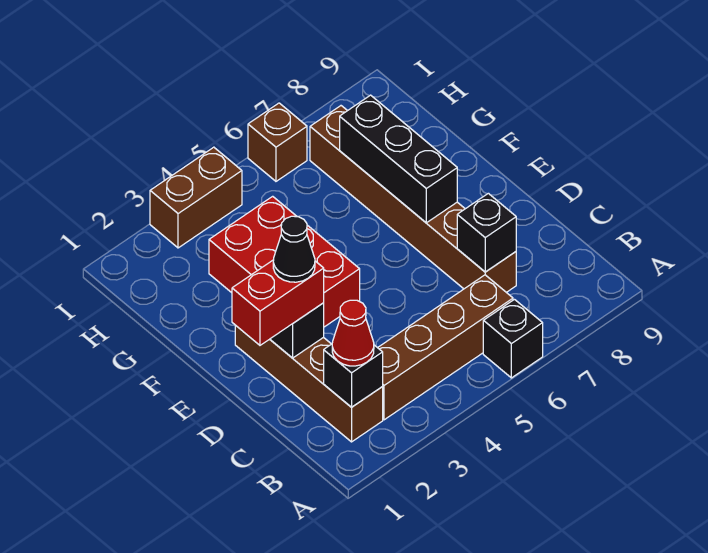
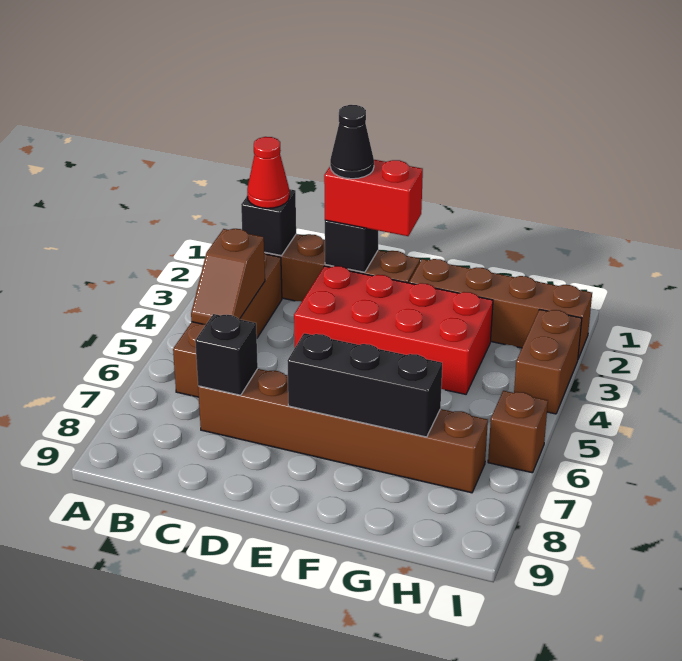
black 1x1 brick [483,300,543,378] -> none
none -> brown 1x2 slope [191,229,265,324]
red 1x2 brick [232,260,324,345] -> red 1x2 brick turned to [324,160,423,236]
red 2x3 brick [209,196,360,327] -> red 2x4 brick [294,266,493,394]
none -> brown 1x4 brick [409,259,592,359]

